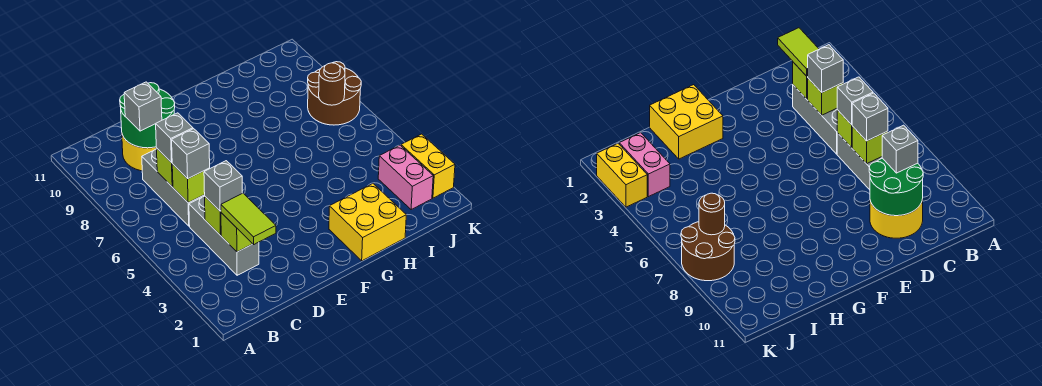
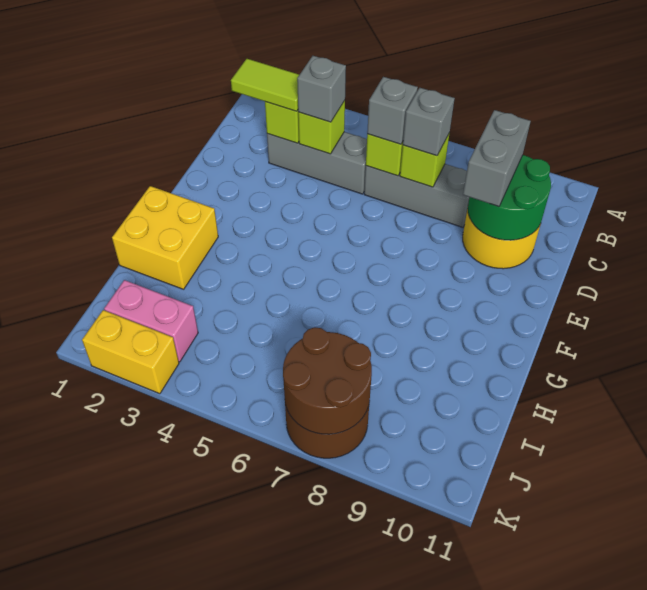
grey 1x1 brick [124,82,162,131] -> grey 1x2 brick [463,110,531,207]
brown 1x1 round brick [319,63,345,105] -> brown 2x2 round brick [283,327,372,434]

